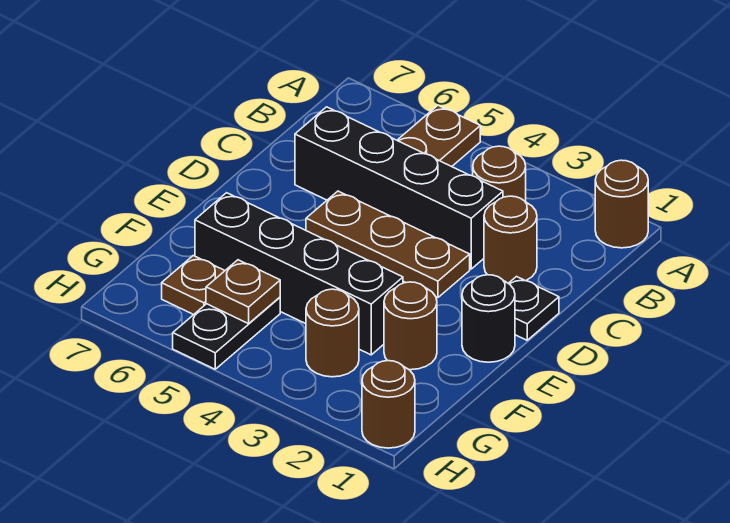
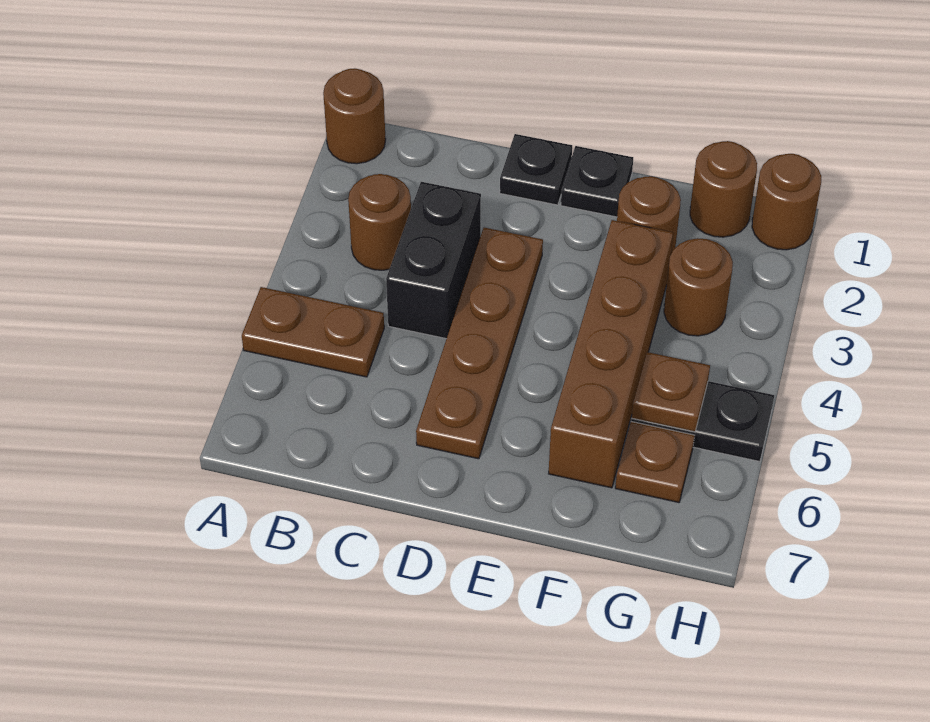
brown 1x1 round brick [484,196,537,283] -> brown 1x1 round brick moved to [690,141,757,237]
black 1x4 brick [295,107,503,269] -> black 1x2 brick [386,182,481,339]
brown 1x3 plate [306,191,470,298] -> brown 1x4 plate [416,228,543,459]
black 1x1 round brick [462,275,515,362] -> black 1x1 plate [561,146,633,217]
black 1x4 brick [195,193,403,355] -> brown 1x4 brick [549,220,673,488]

